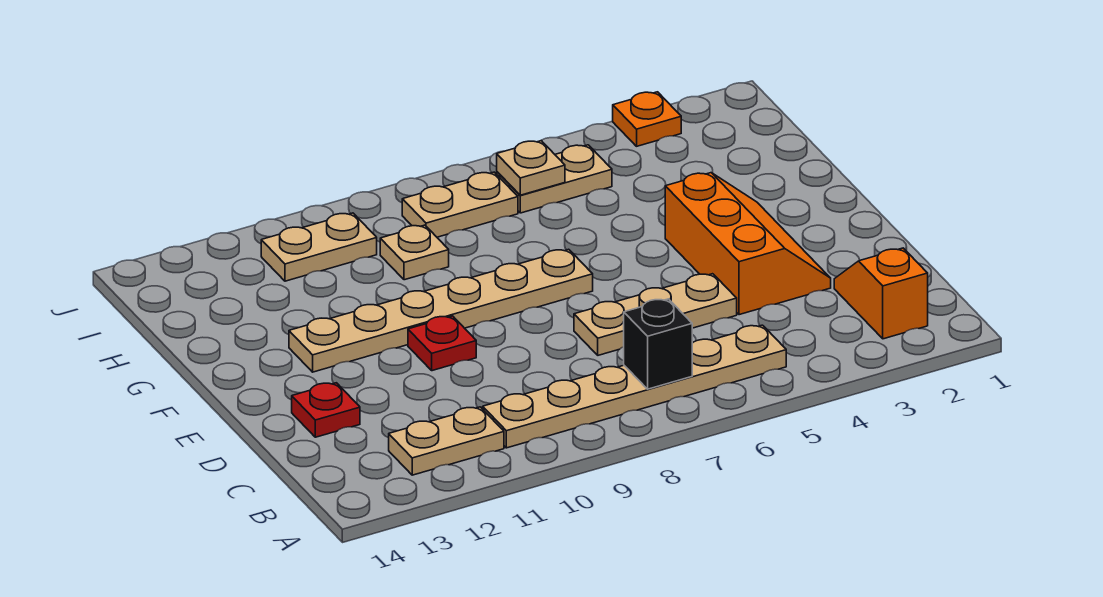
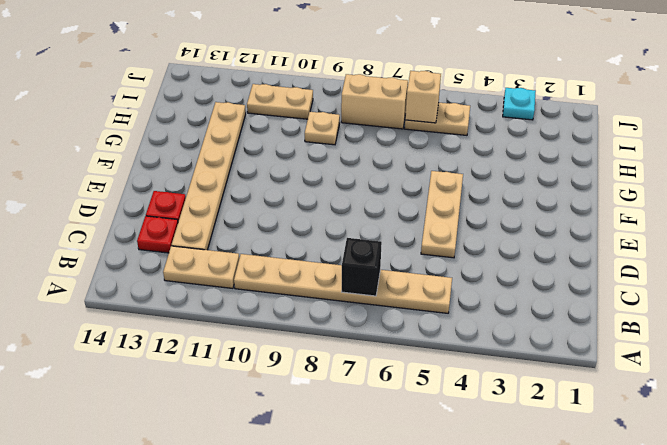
orange 1x2 slope [834,248,928,339] -> none
orange 2x3 slope [665,173,831,315] -> none
tan 1x3 plate [574,274,737,355] -> tan 1x3 plate turned to [421,171,463,258]
red 1x1 plate [408,316,476,371] -> red 1x1 plate moved to [137,216,178,253]
tan 1x6 plate [289,249,593,372] -> tan 1x6 plate turned to [172,102,246,250]
tan 1x1 plate [497,141,565,195] -> tan 1x1 brick [405,71,441,123]
tan 1x2 plate [402,172,518,237] -> tan 1x2 brick [341,74,408,129]
orange 1x1 plate [613,92,681,146] -> cyan 1x1 plate [503,88,536,120]

